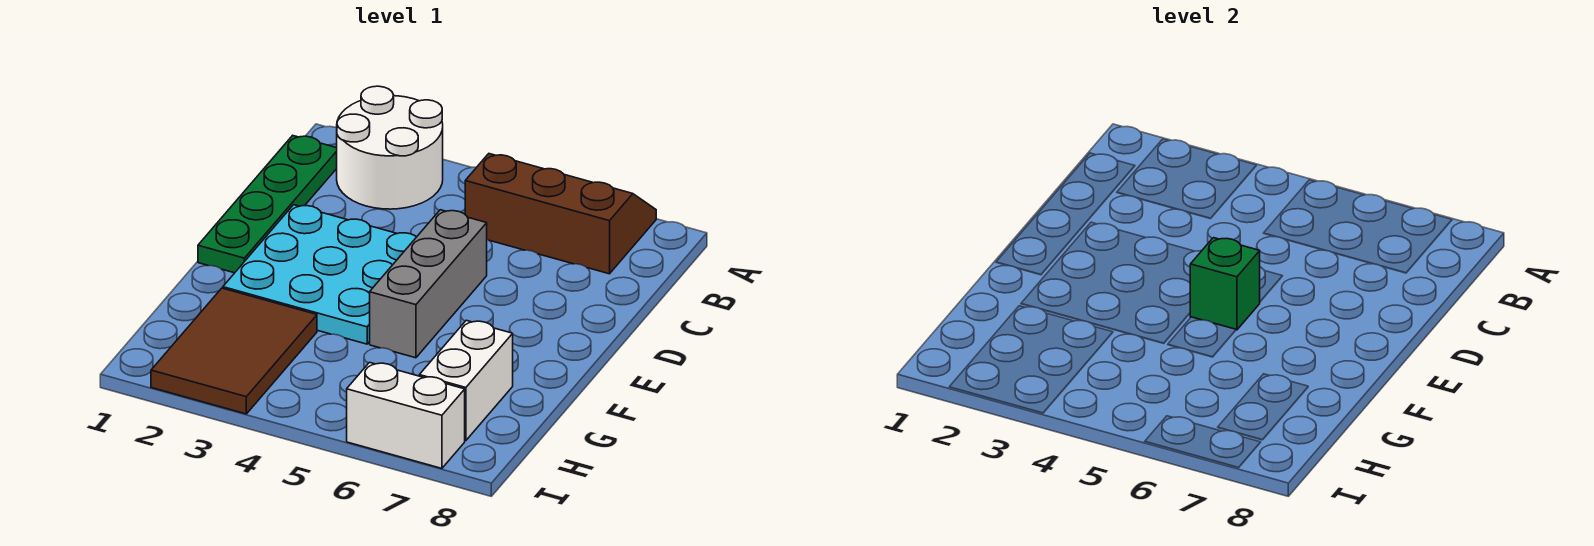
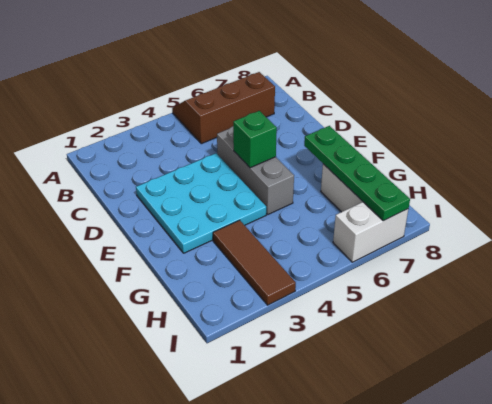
white 2x2 round brick [337,86,443,209] -> none
green 1x4 plate [198,135,337,273] -> green 1x4 plate moved to [304,126,410,221]
brown 2x3 tile [151,288,317,414] -> brown 1x3 tile [213,220,296,305]

